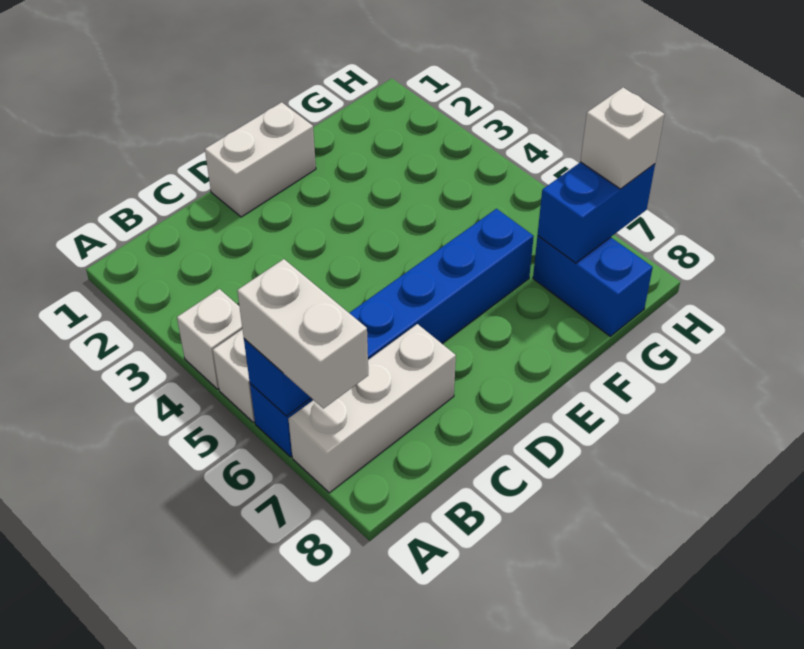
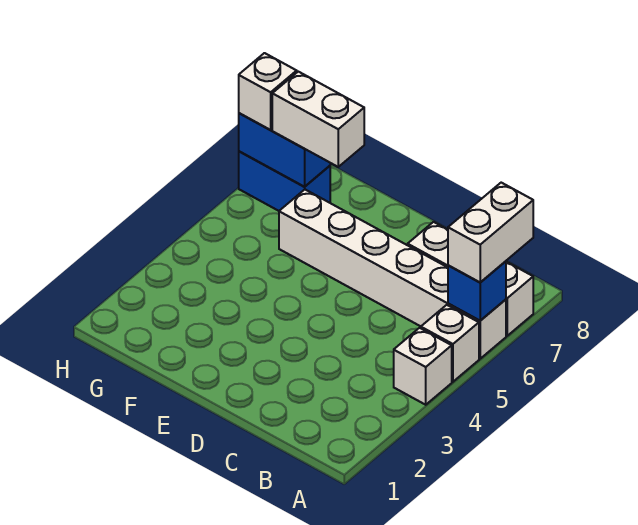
blue 1x6 brick [250,209,534,457] -> white 1x6 brick [279,190,506,359]
white 1x2 brick [205,102,316,217] -> white 1x2 brick moved to [272,72,364,167]
blue 1x2 brick [533,236,653,336] -> blue 1x2 brick turned to [239,151,330,211]

